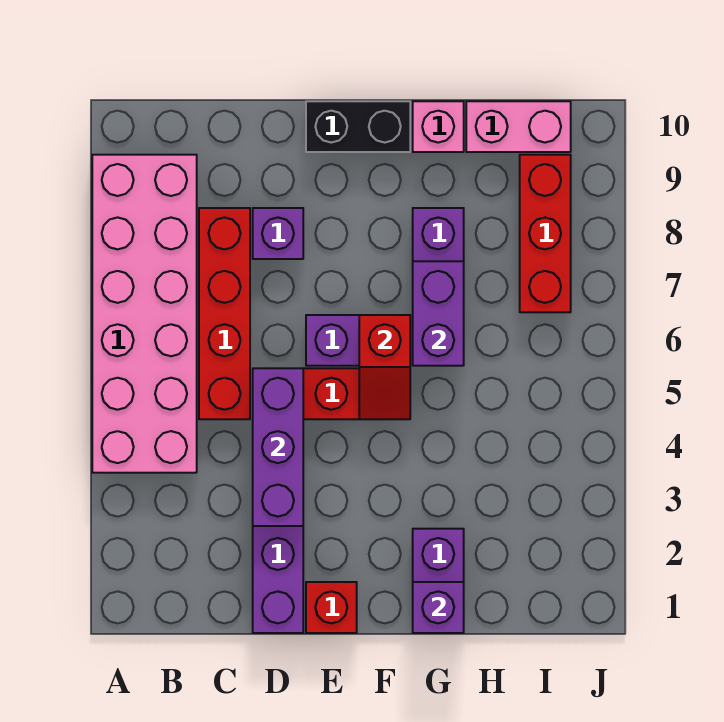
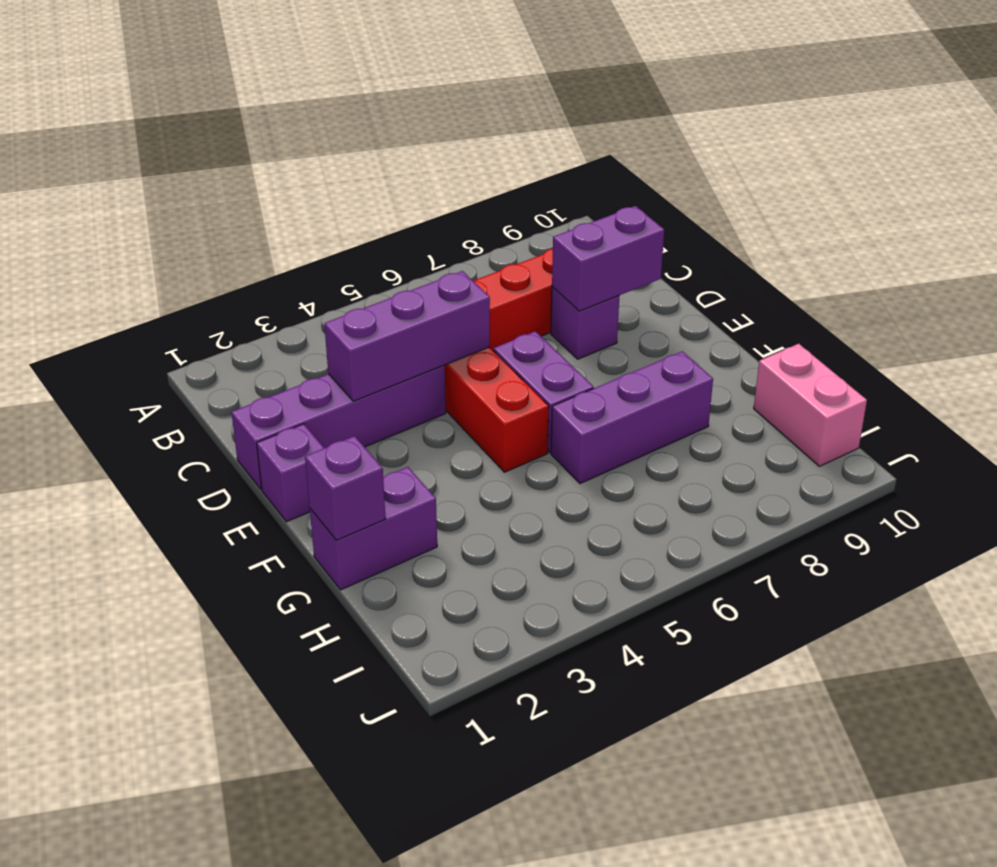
pink 2x6 brick [92,155,197,473] -> none
red 1x1 brick [306,582,357,633] -> purple 1x1 brick [257,424,324,522]
black 1x2 brick [306,101,410,152] -> none
red 1x2 slope [359,315,410,419] -> none
purple 1x2 brick [413,261,464,366] -> purple 1x2 brick moved to [552,206,664,311]
pink 1x1 brick [413,101,464,152] -> none
red 1x3 brick [520,155,571,312] -> none

